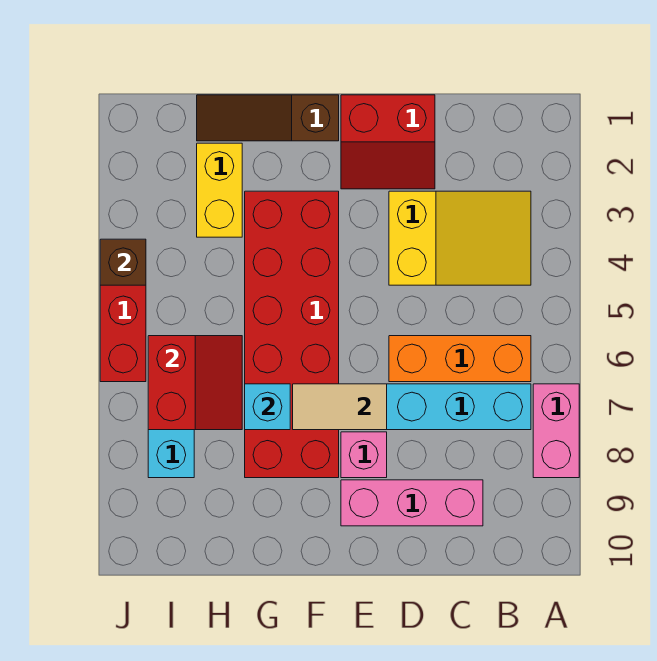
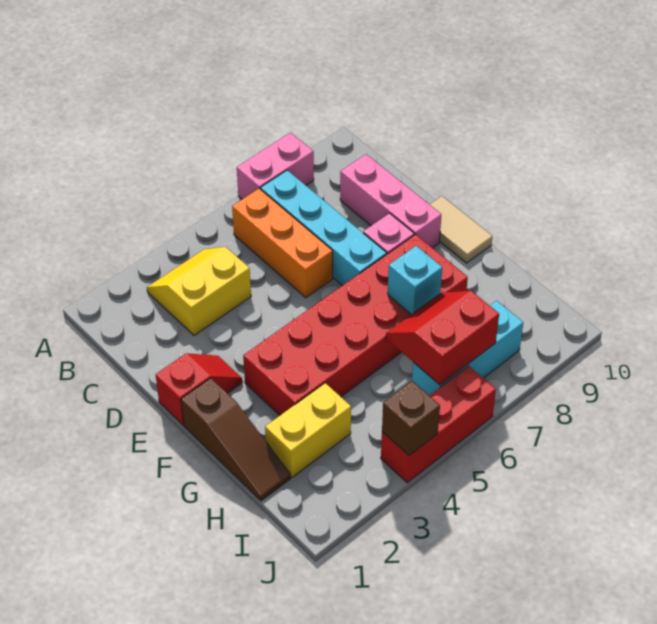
yellow 2x3 slope [389,191,531,285] -> yellow 2x2 slope [147,247,251,335]
red 2x2 slope [341,95,435,189] -> red 1x2 slope [156,353,242,425]
tan 1x2 tile [293,384,387,430] -> tan 1x2 tile moved to [430,196,493,263]

